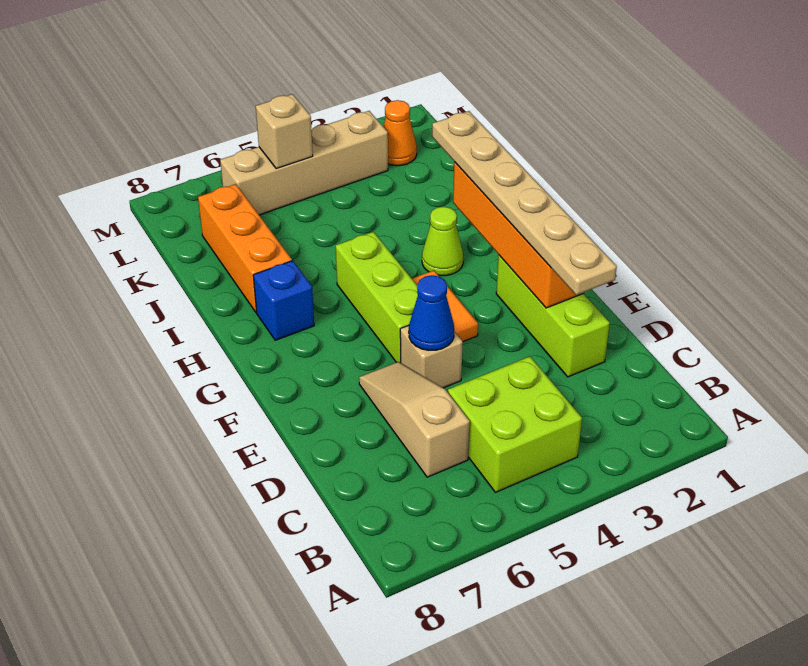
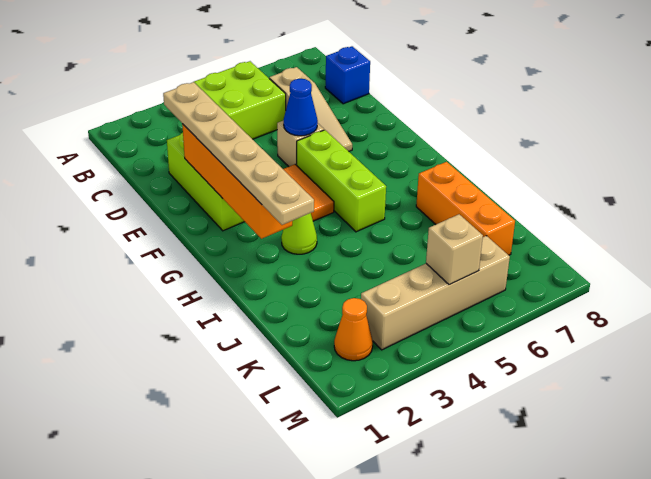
blue 1x1 brick [253,260,314,340] -> blue 1x1 brick moved to [325,46,370,104]

